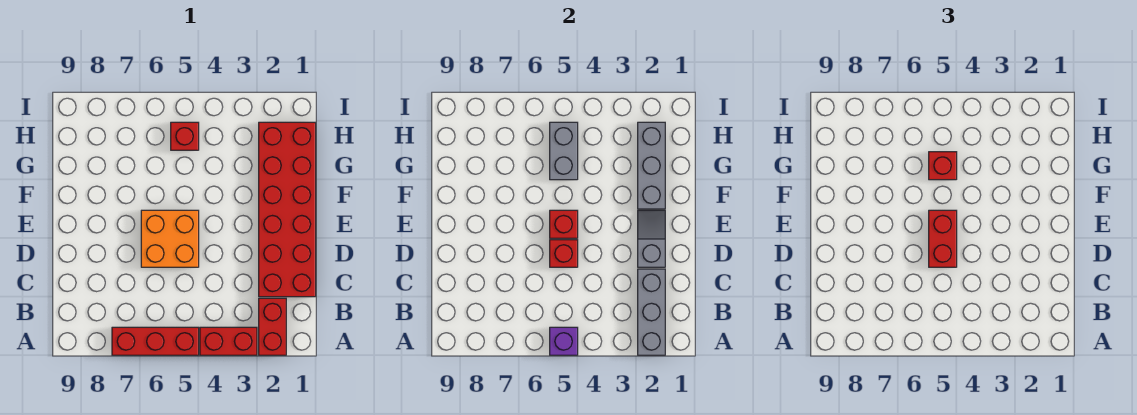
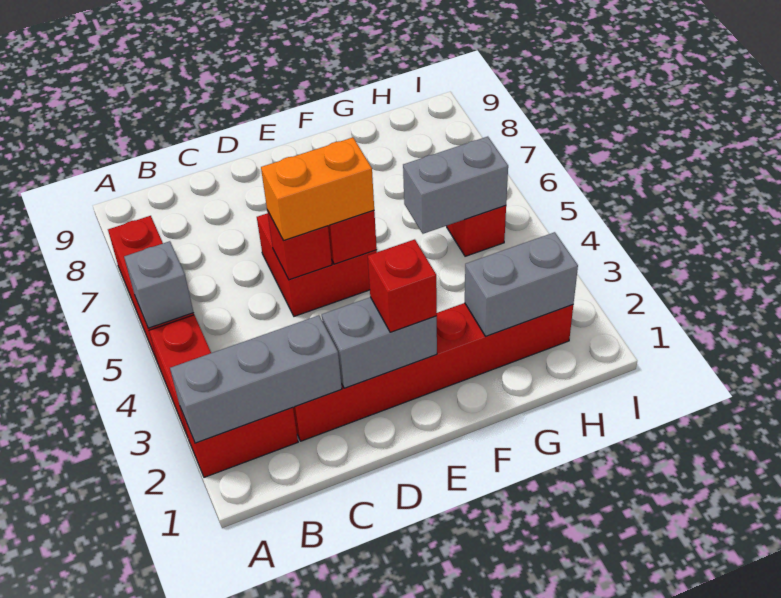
purple 1x1 brick [550,327,578,355] -> grey 1x1 brick [124,241,194,328]
red 2x6 brick [259,122,316,297] -> red 1x6 brick [293,303,573,441]
grey 1x2 slope [638,210,665,267] -> grey 1x2 brick [322,297,437,388]
orange 2x2 brick [141,210,199,267] -> red 2x2 brick [257,213,377,316]
red 1x2 brick [929,210,957,267] -> orange 1x2 brick [261,138,374,241]
grey 1x3 brick [638,122,665,209] -> grey 1x2 brick [465,232,578,336]
red 1x1 brick [929,152,957,180] -> red 1x1 brick moved to [368,239,437,332]

